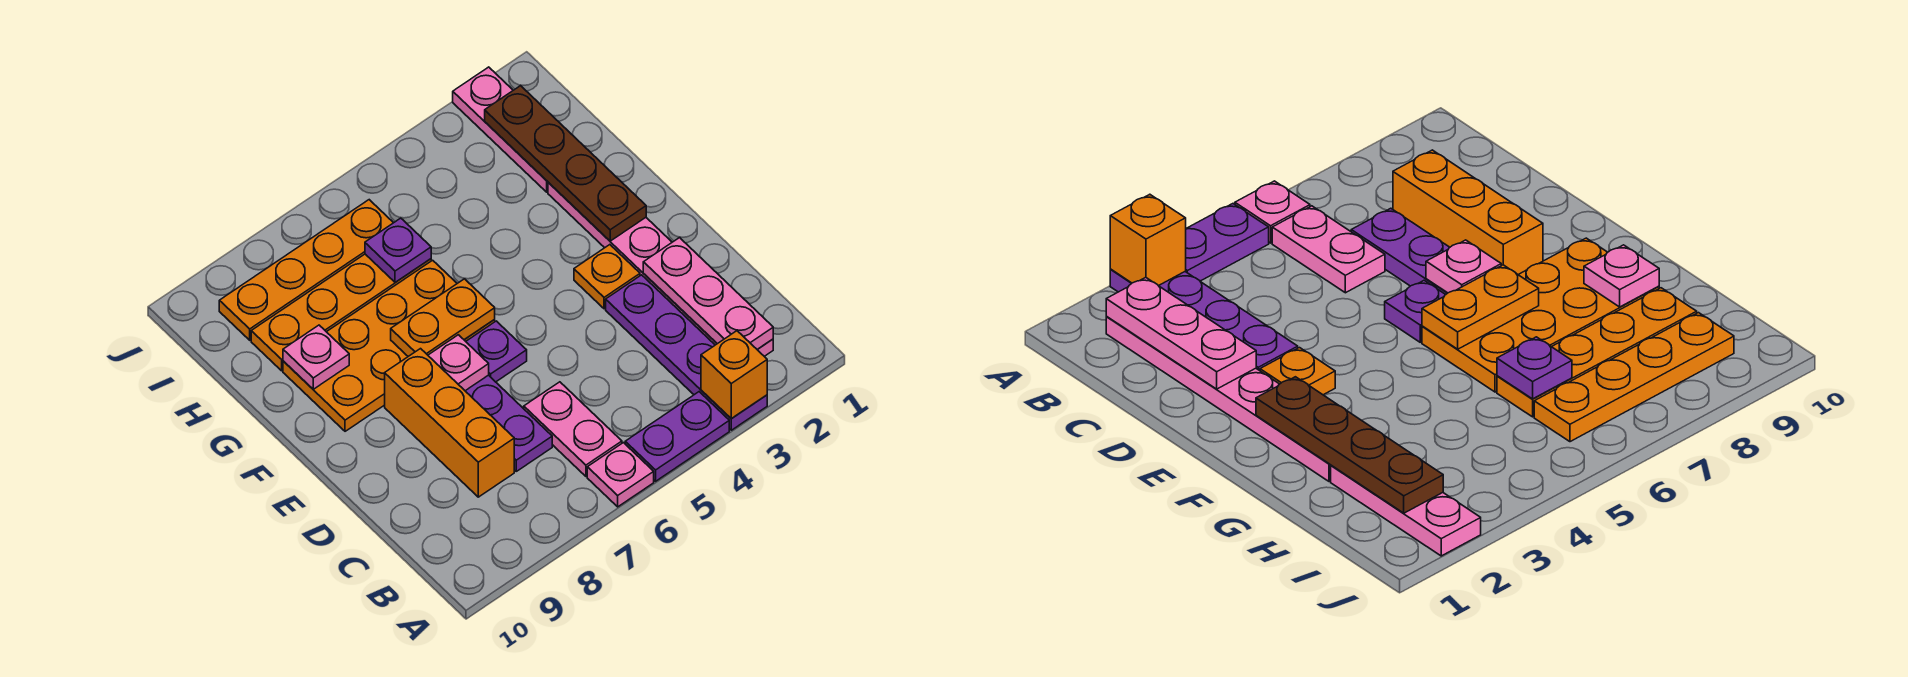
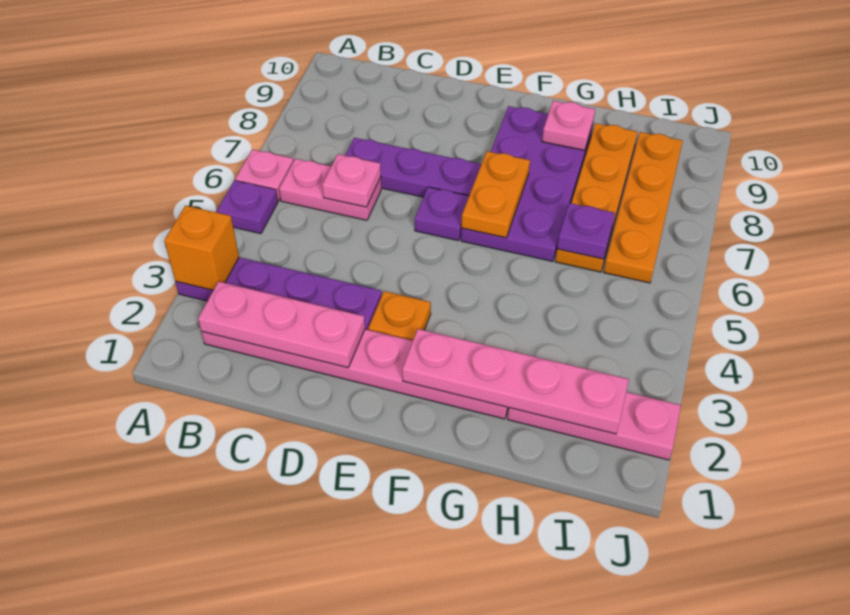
purple 1x2 plate [625,392,729,481] -> purple 1x1 plate [216,180,278,234]
orange 1x3 brick [385,349,514,497] -> none
pink 1x1 plate [428,335,489,391] -> pink 1x1 plate moved to [322,154,381,207]
brown 1x4 plate [485,86,646,241] -> pink 1x4 plate [402,329,629,434]
orange 2x4 plate [283,260,495,431] -> purple 2x4 plate [461,106,593,261]

